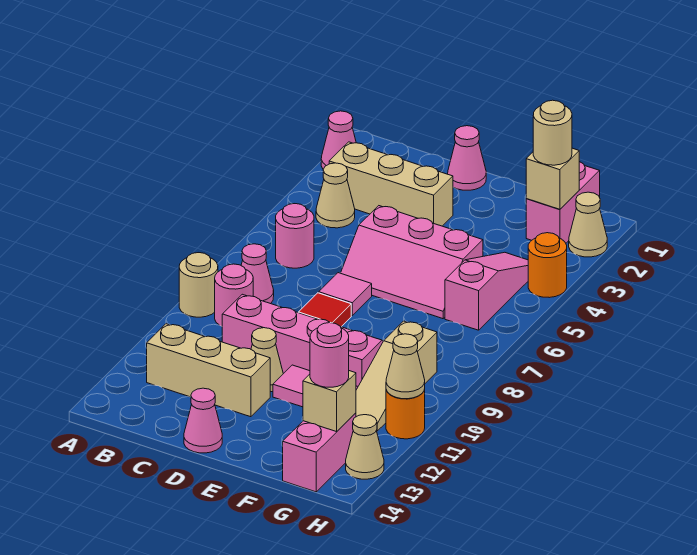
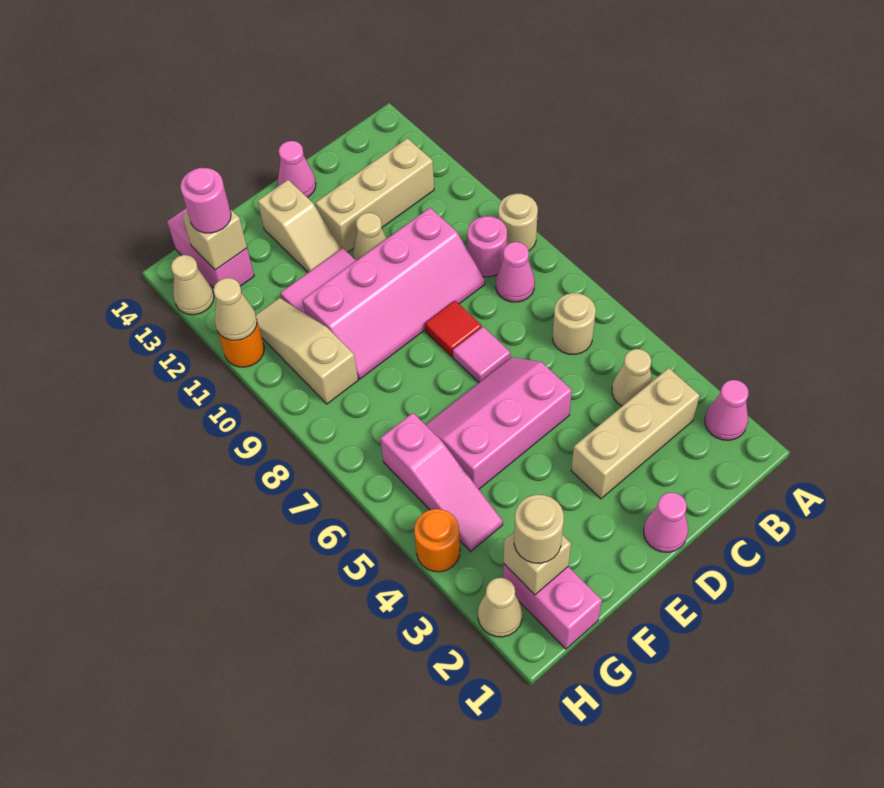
pink 1x1 round brick [276,204,314,268] -> tan 1x1 round brick [553,293,596,354]
none -> tan 1x2 slope [258,180,341,272]

